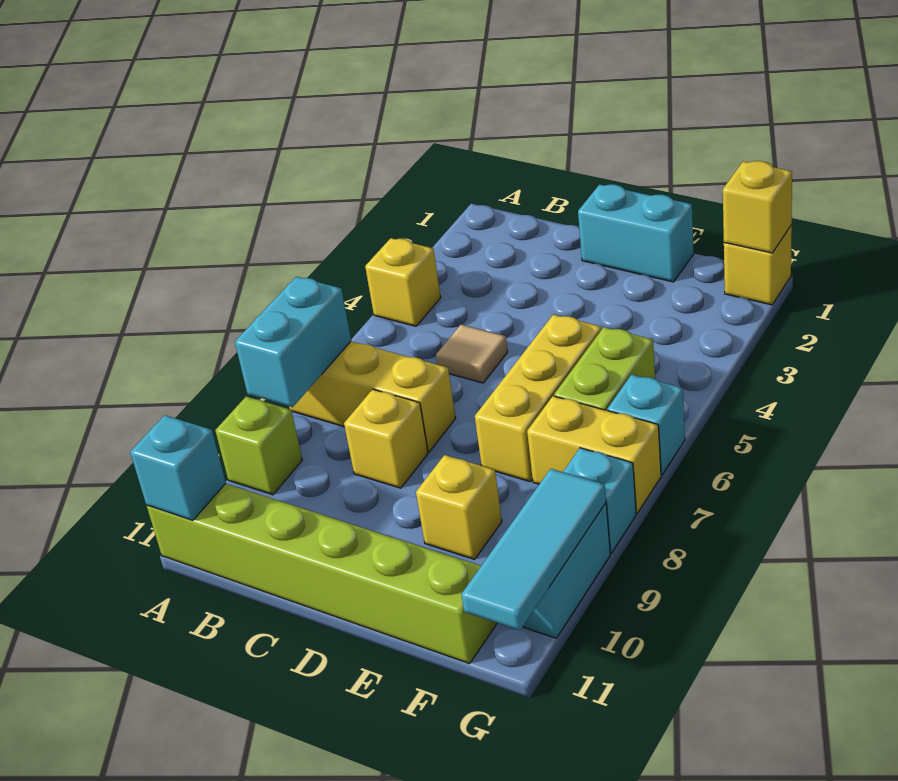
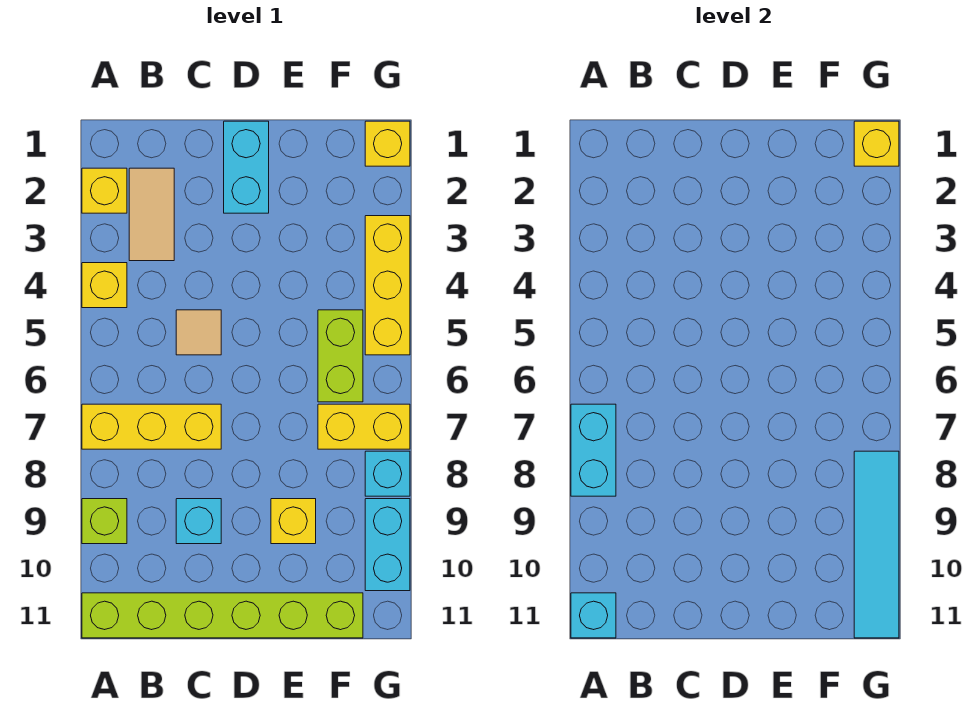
none -> tan 1x2 tile [129,168,174,261]
yellow 1x1 brick [344,389,428,488] -> yellow 1x1 brick moved to [82,168,127,213]
cyan 1x2 brick [578,184,694,282] -> cyan 1x2 brick turned to [224,121,269,213]
yellow 1x3 brick [475,315,601,481] -> yellow 1x3 brick moved to [365,216,410,355]
cyan 1x1 brick [607,375,685,475] -> cyan 1x1 brick moved to [176,499,221,544]
cyan 1x3 tile [461,469,606,630] -> cyan 1x4 tile [854,451,899,638]

